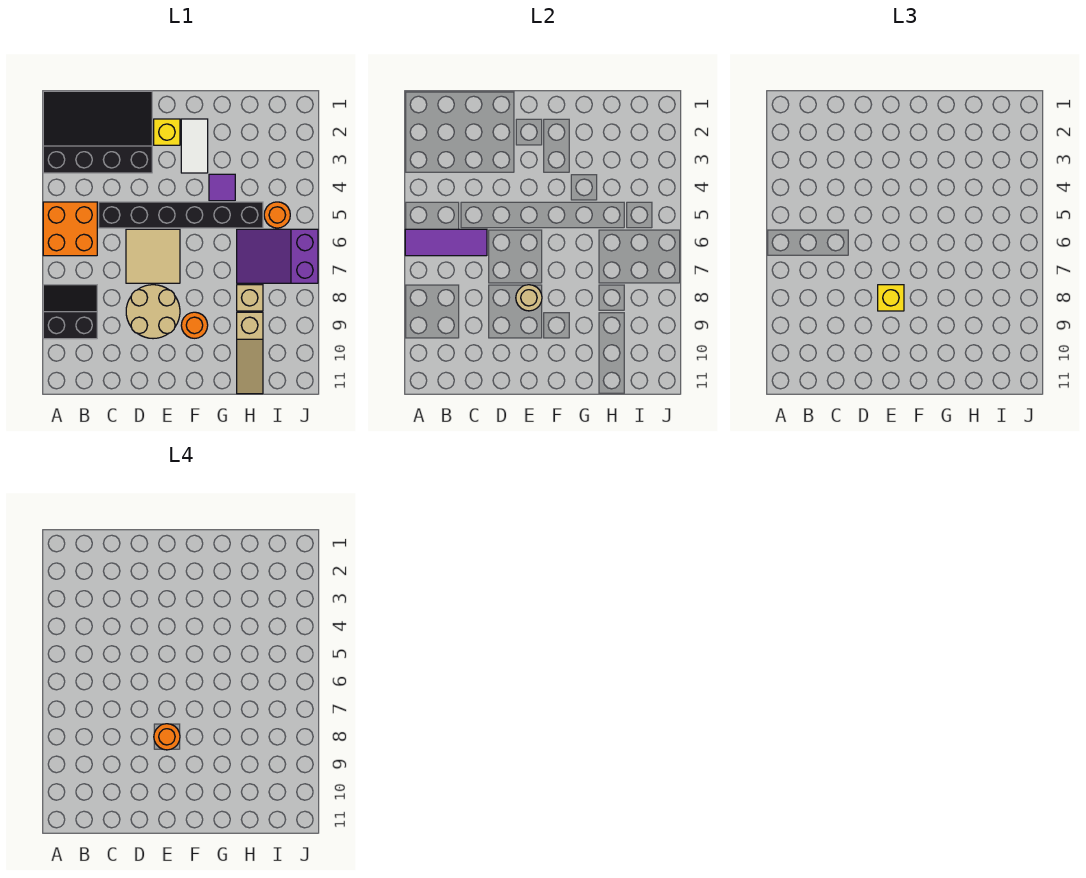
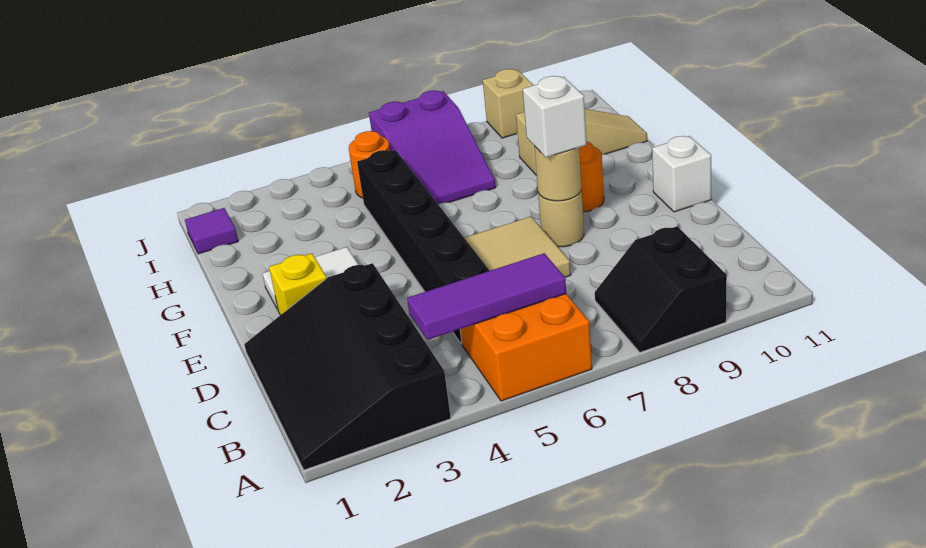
purple 1x3 tile [405,229,487,256] -> purple 1x3 tile turned to [407,253,566,340]
tan 2x2 round brick [126,285,180,339] -> tan 1x1 round brick [538,187,584,247]
yellow 1x1 brick [878,285,904,311] -> white 1x1 brick [523,76,587,157]
orange 1x1 round brick [154,724,180,750] -> none
none -> white 1x1 brick [652,136,711,212]
purple 1x1 tile [209,174,235,201] -> purple 1x1 tile moved to [185,208,238,254]
tan 1x1 brick [237,285,263,311] -> tan 1x1 brick moved to [483,69,534,138]

